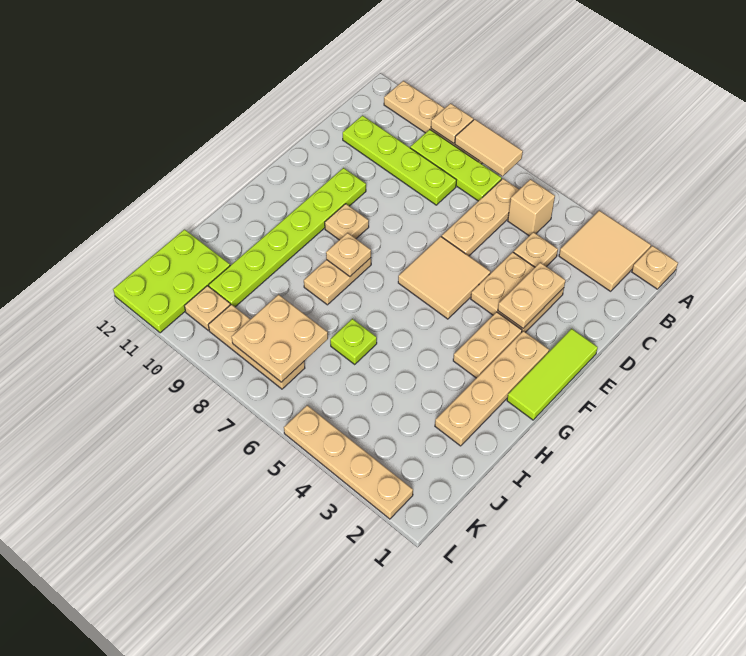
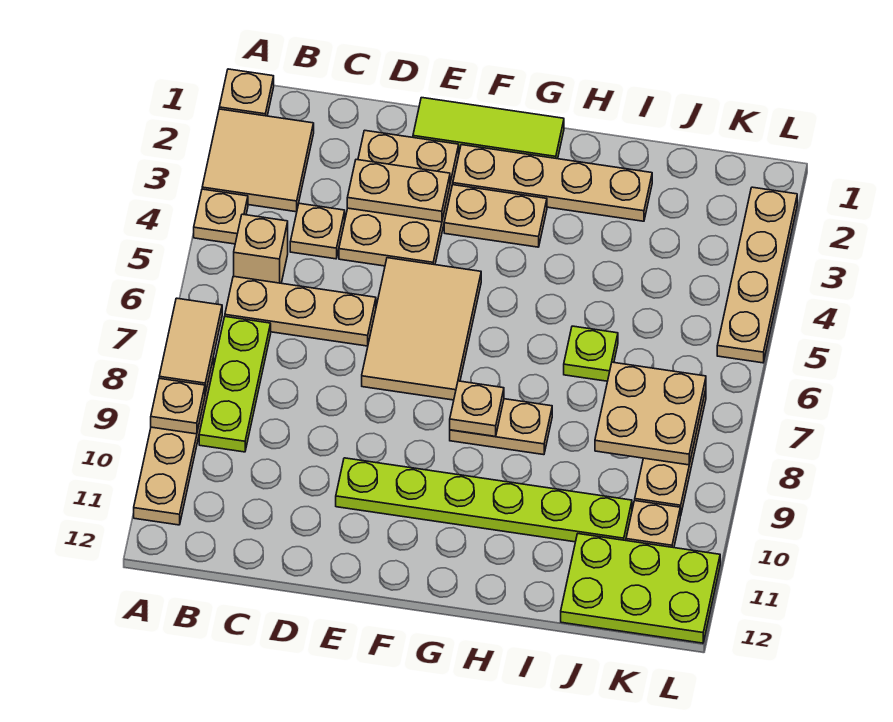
lime 1x4 plate [343,116,456,205] -> none
tan 2x2 plate [471,252,564,332] -> tan 2x3 plate [339,130,459,266]
tan 2x2 tile [398,237,490,319] -> tan 2x3 tile [362,258,481,400]
tan 1x1 plate [325,204,369,240] -> tan 1x1 plate moved to [194,189,248,244]

